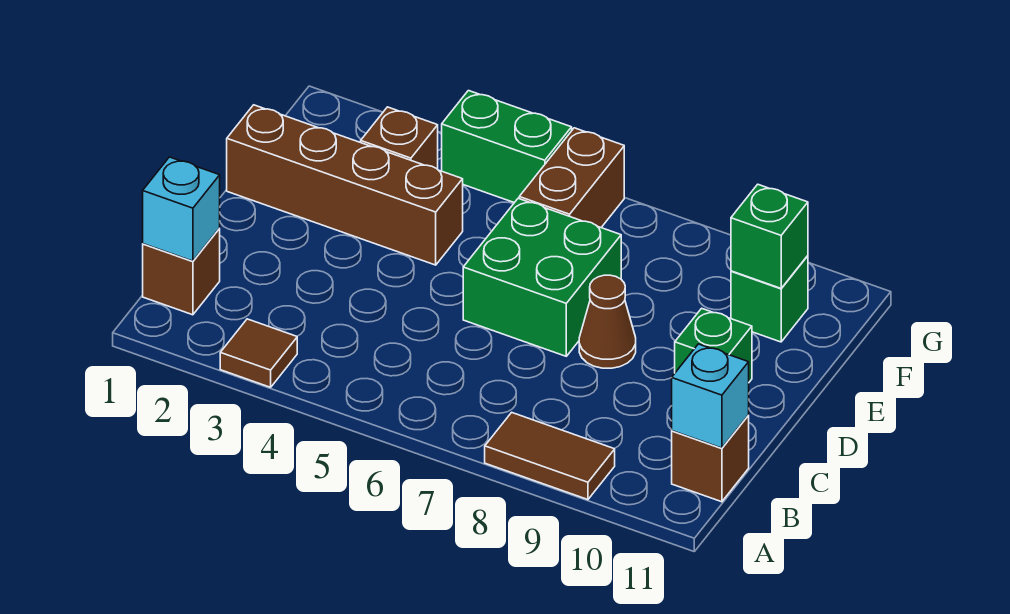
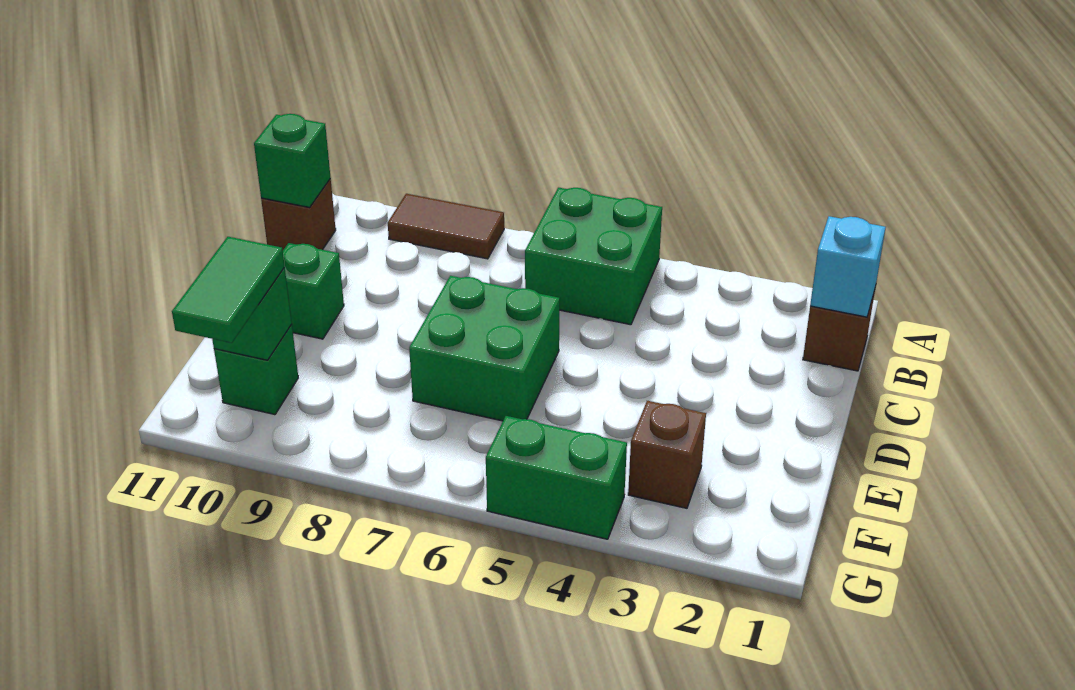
brown 1x1 tile [220,319,297,387] -> none
none -> green 2x2 brick [525,188,662,325]
cyan 1x1 brick [672,344,749,448] -> green 1x1 brick [254,114,331,207]
brown 1x1 cone [579,275,636,368] -> none
brown 1x4 brick [227,105,463,265] -> none
brown 1x2 brick [519,128,624,227] -> none
none -> green 1x2 tile [172,237,285,343]

